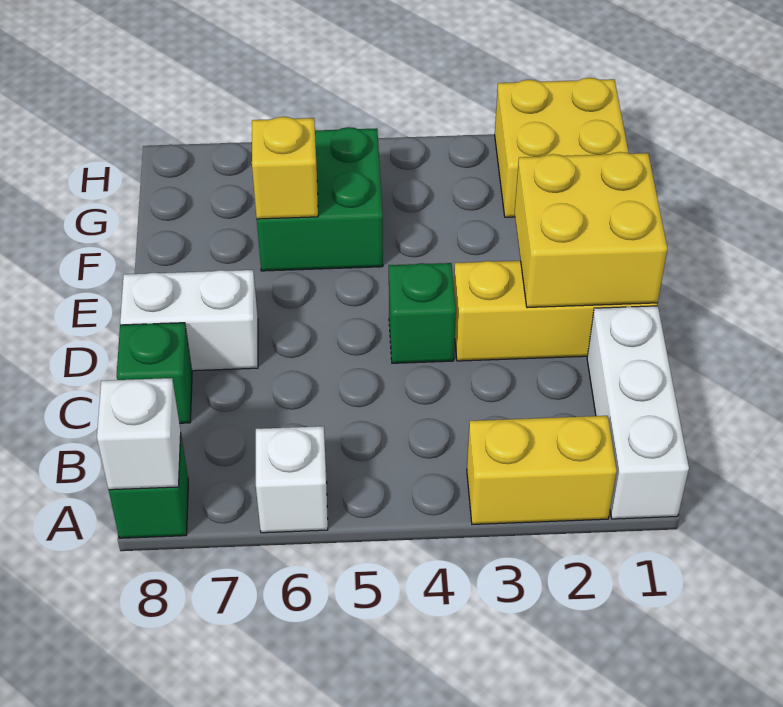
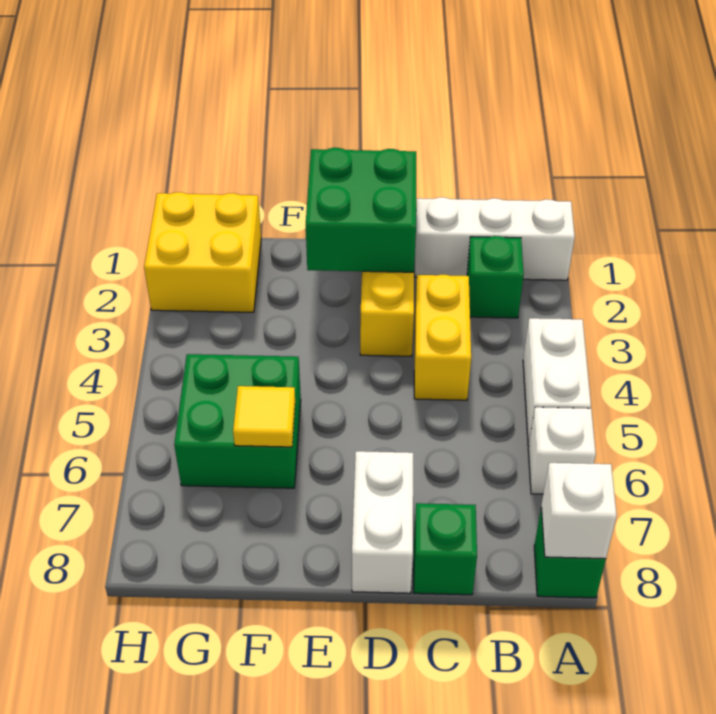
yellow 1x2 brick [467,416,617,524] -> yellow 1x2 brick moved to [414,275,471,400]
none -> white 1x2 brick [523,318,591,446]
yellow 2x2 brick [515,152,667,308] -> green 2x2 brick [306,148,416,272]
green 1x1 brick [389,263,456,363] -> green 1x1 brick moved to [467,236,524,318]
yellow 1x1 brick [252,117,318,219] -> yellow 1x1 tile [233,386,295,447]

